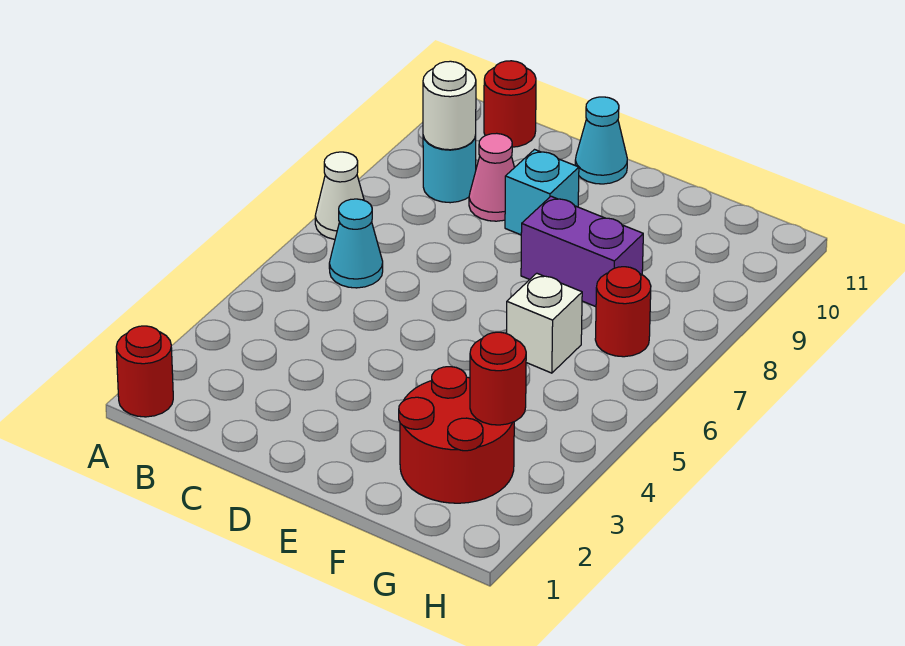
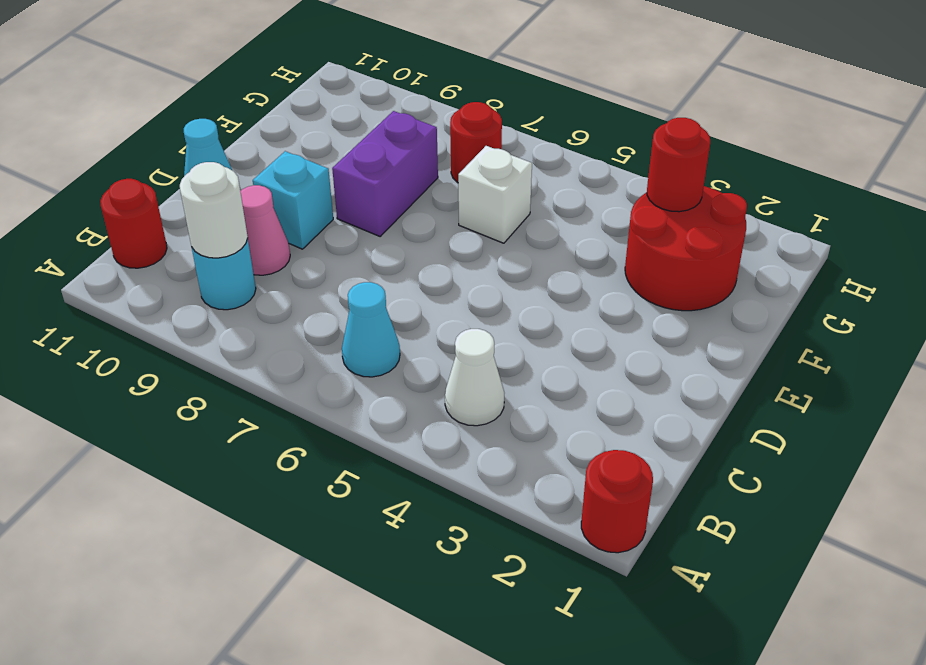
white 1x1 cone [315,152,364,239] -> white 1x1 cone moved to [445,329,504,426]

